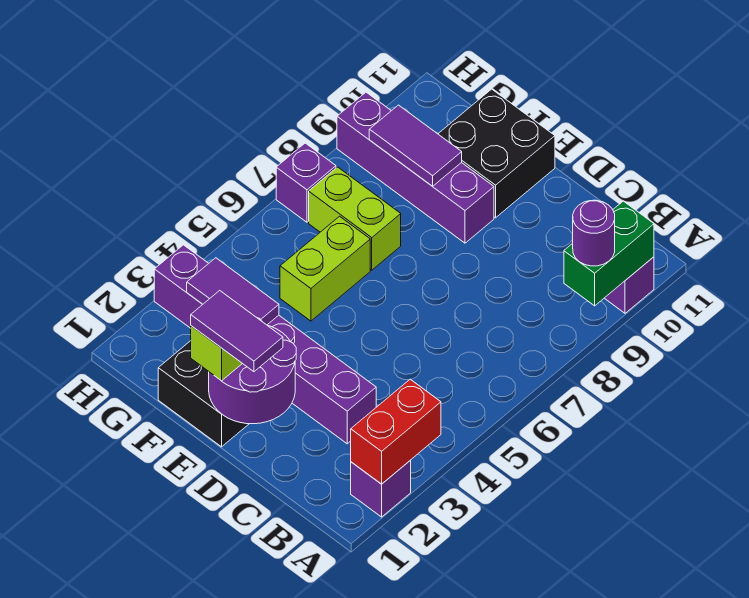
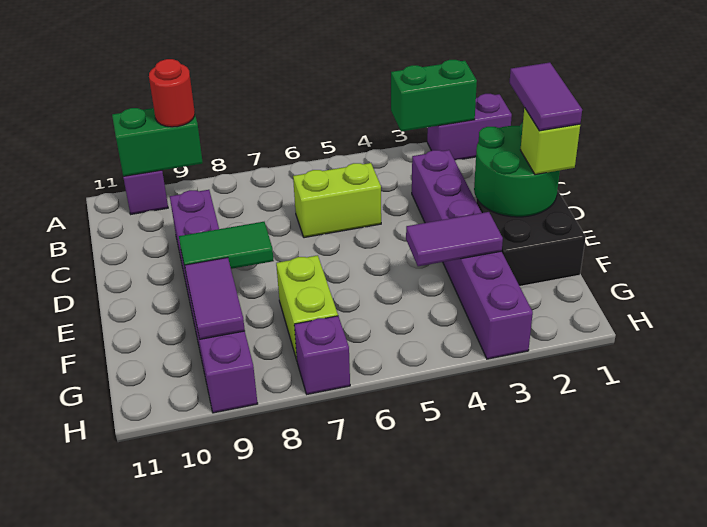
purple 1x1 brick [351,461,411,517] -> purple 1x2 brick [427,94,512,160]
red 1x2 brick [351,379,441,484] -> green 1x2 brick [391,60,477,132]
purple 1x1 round brick [573,200,615,266] -> red 1x1 round brick [149,59,195,127]
purple 2x2 round brick [209,318,296,424] -> green 2x2 round brick [474,122,560,217]
none -> green 1x2 tile [179,222,274,272]
purple 1x4 brick [337,92,494,243] -> purple 1x6 brick [170,190,258,413]
black 2x2 brick [438,89,555,218] -> none
purple 1x2 tile [187,258,279,325] -> purple 1x2 tile turned to [406,212,503,266]
lime 1x2 brick [280,216,370,321] -> lime 1x2 brick moved to [293,163,381,238]

